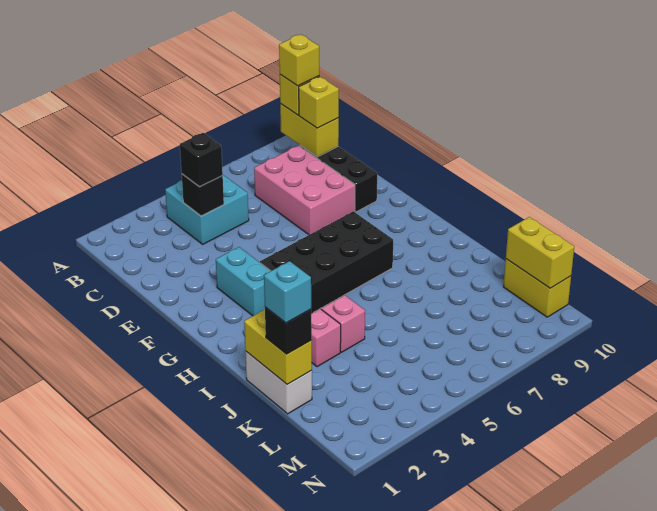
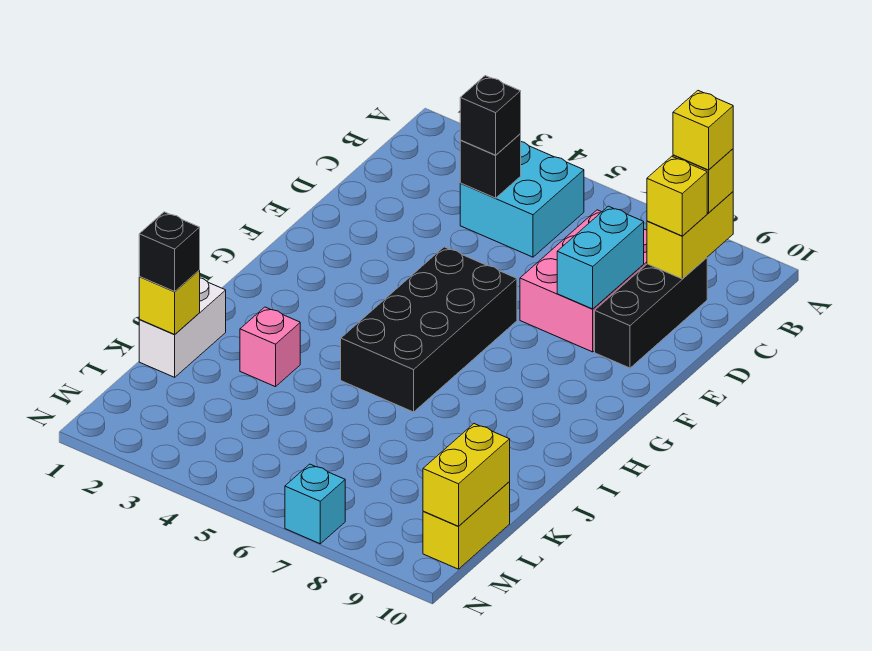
cyan 1x2 brick [216,247,270,316] -> cyan 1x2 brick moved to [557,206,644,309]
black 2x4 brick [260,211,393,314] -> black 2x4 brick turned to [341,247,517,412]
yellow 1x2 brick [244,310,312,384] -> yellow 1x1 brick [139,270,200,335]
pink 1x1 brick [321,295,365,352] -> none
cyan 1x1 brick [264,261,311,323] -> cyan 1x1 brick moved to [285,464,345,544]

